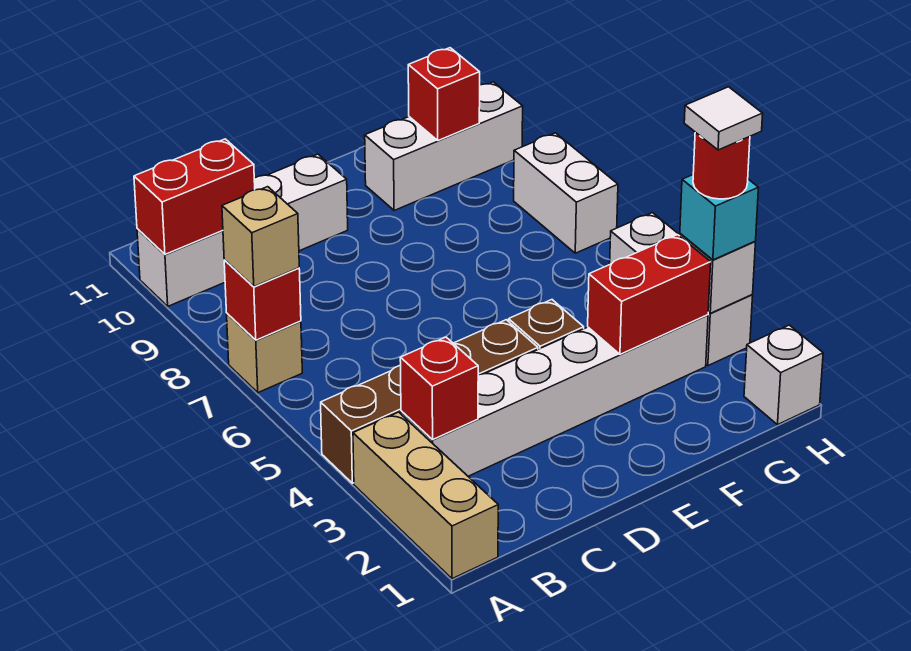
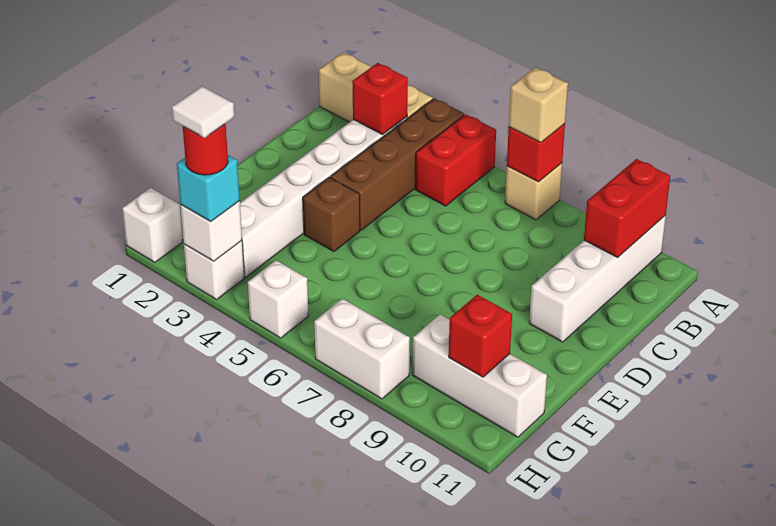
red 1x2 brick [588,235,711,354] -> red 1x2 brick moved to [415,114,496,206]
white 1x3 brick [365,82,523,211] -> white 1x3 brick turned to [412,314,547,437]

